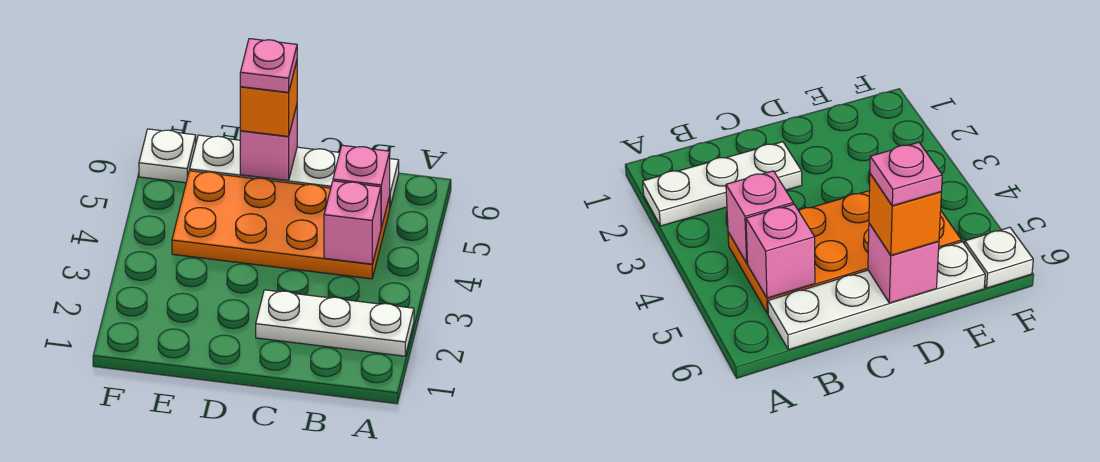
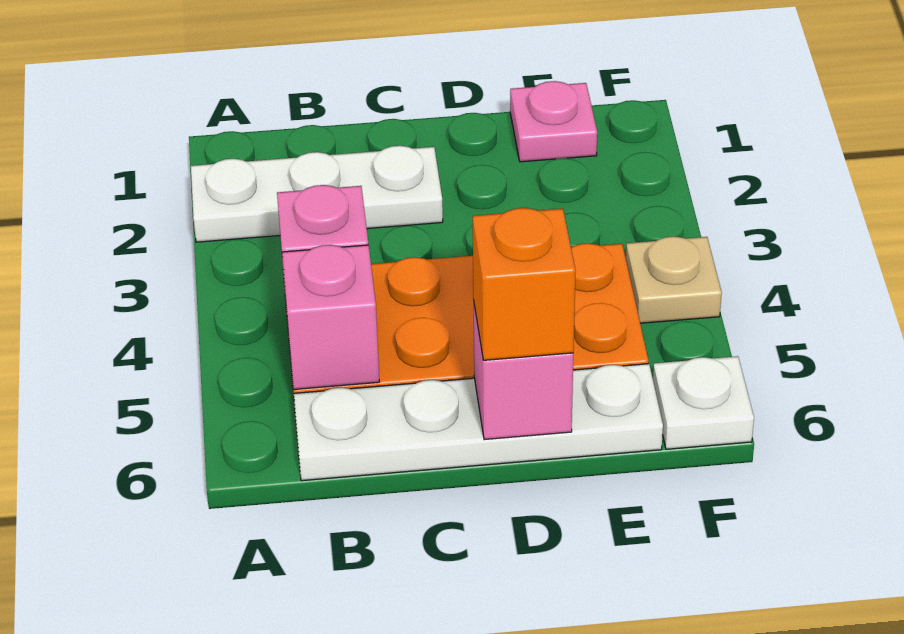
pink 1x1 plate [240,39,297,92] -> pink 1x1 plate moved to [510,81,597,162]
none -> tan 1x1 plate [626,236,722,323]

